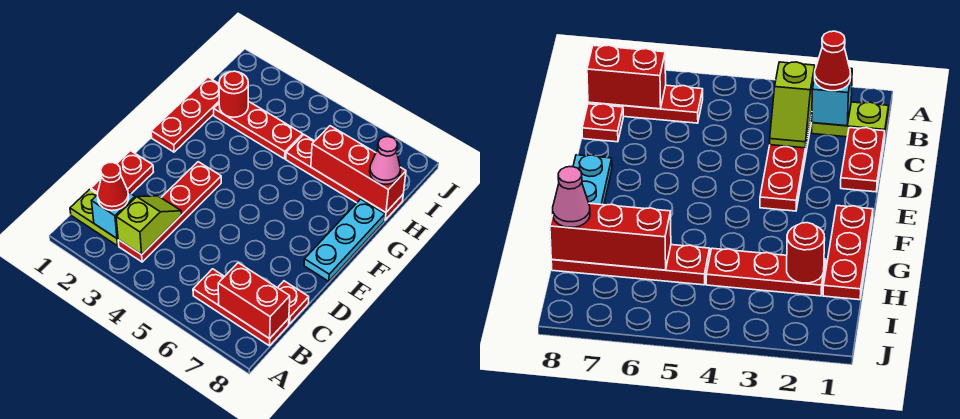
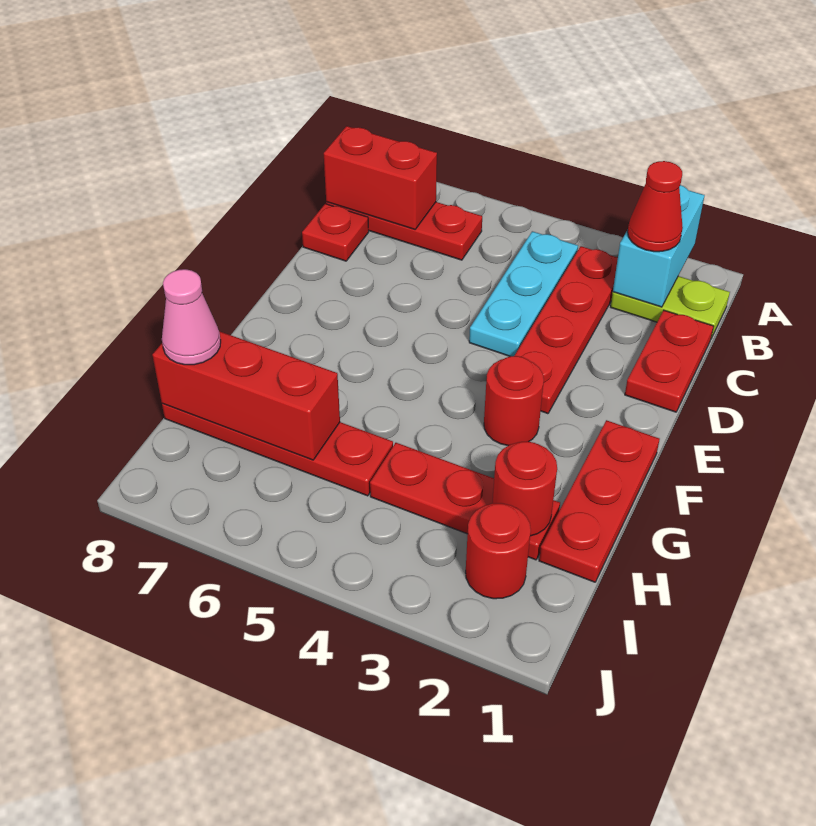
cyan 1x1 brick [92,192,135,238] -> cyan 1x2 brick [613,185,705,307]
lime 1x2 slope [116,196,182,255] -> none
cyan 1x3 plate [304,199,385,281] -> cyan 1x3 plate moved to [469,231,578,356]
none -> red 1x1 round brick [484,356,544,446]
none -> red 1x1 round brick [466,503,531,599]

